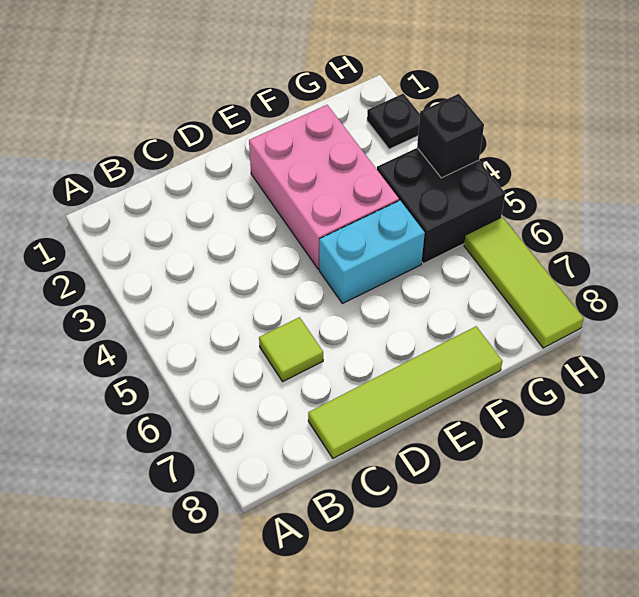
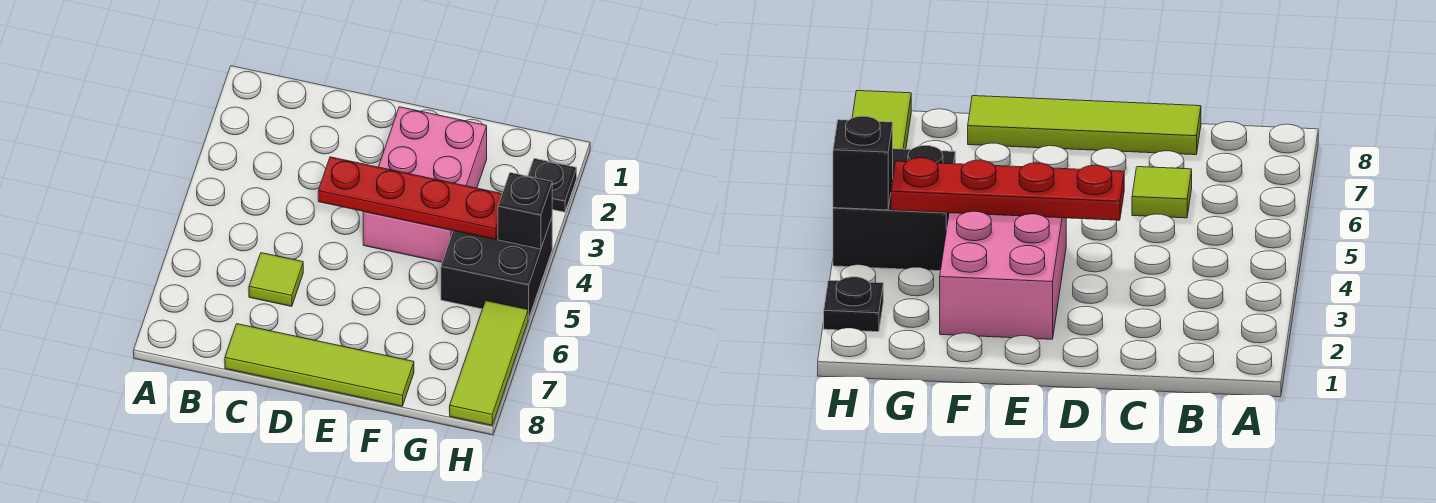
none -> red 1x4 plate [318,157,502,240]
cyan 1x2 brick [319,201,425,304] -> none

